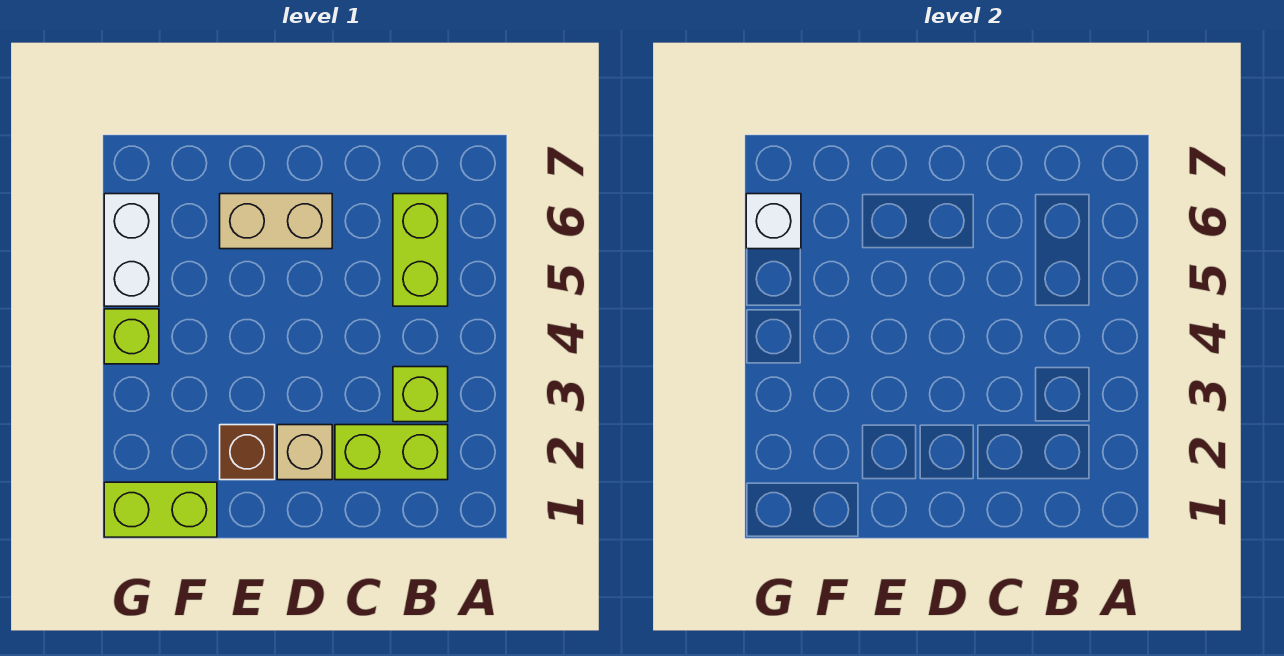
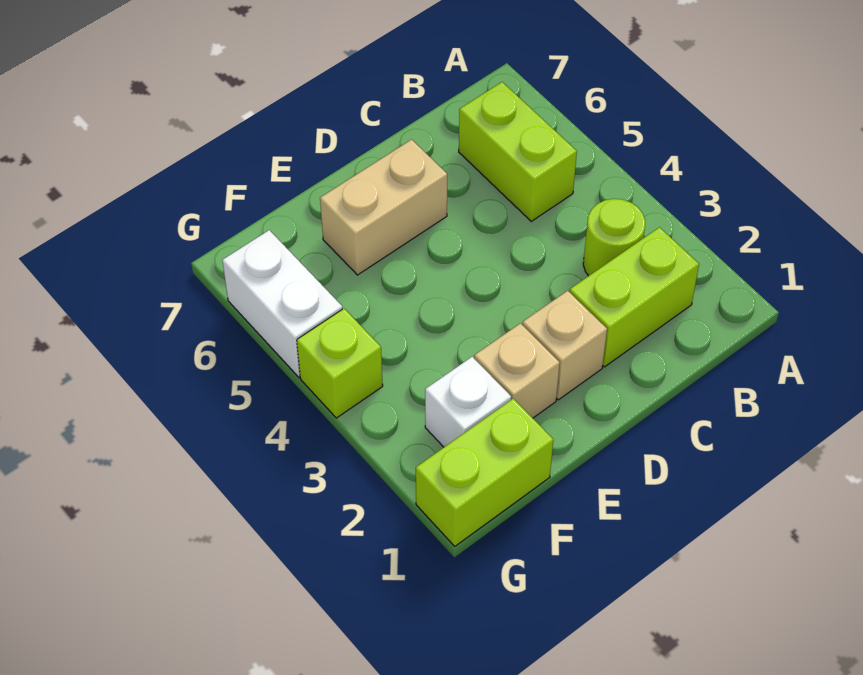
lime 1x1 brick [393,367,448,422] -> lime 1x1 round brick [583,199,645,276]
brown 1x1 brick [220,425,275,480] -> tan 1x1 brick [474,323,560,418]
white 1x1 brick [746,194,801,249] -> white 1x1 brick moved to [425,357,511,447]

